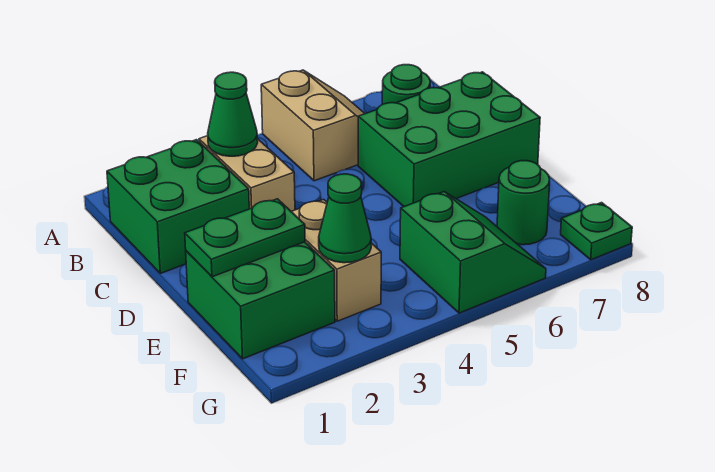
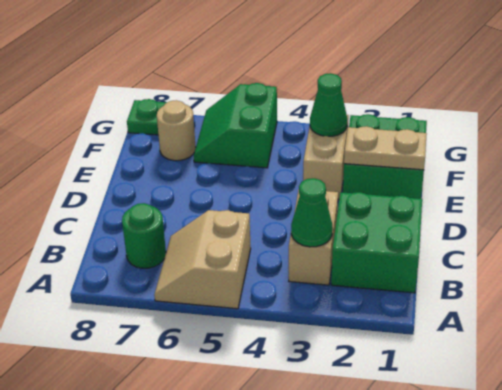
green 2x3 brick [358,72,540,207] -> none
green 1x2 plate [185,199,305,277] -> tan 1x2 plate [344,126,427,170]
green 1x1 round brick [497,161,550,245] -> tan 1x1 round brick [157,100,196,161]

